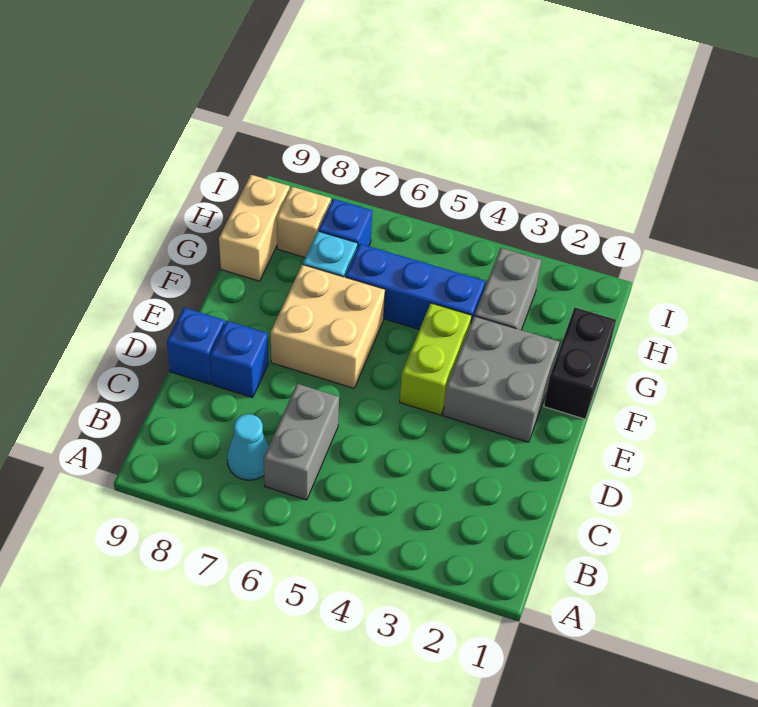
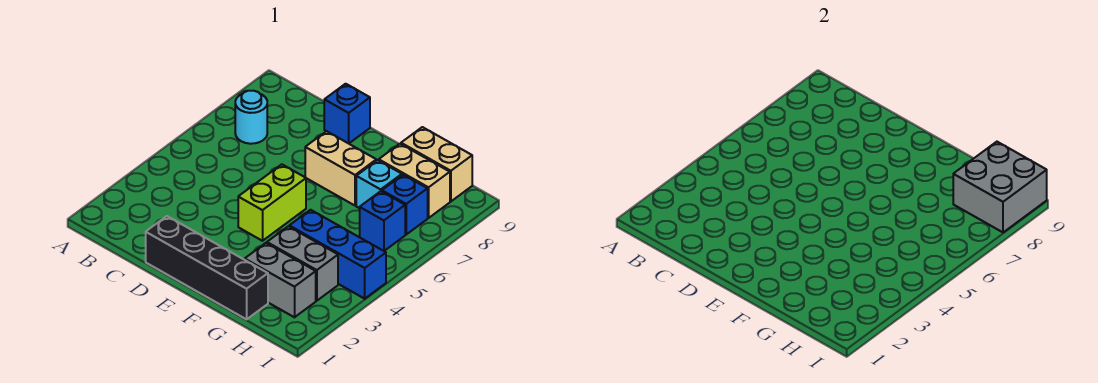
grey 1x2 brick [264,384,339,500] -> grey 1x2 brick moved to [245,243,316,317]
cyan 1x1 cone [227,414,269,480] -> cyan 1x1 round brick [235,91,267,144]
blue 1x1 brick [210,321,268,398] -> blue 1x1 brick moved to [360,191,405,251]
grey 2x2 brick [443,316,560,442] -> grey 2x2 brick moved to [953,142,1047,232]
lime 1x2 brick [400,303,472,415] -> lime 1x2 brick turned to [238,164,306,241]
tan 2x2 brick [271,265,385,388] -> tan 1x2 brick [305,131,376,206]
black 1x2 brick [544,308,616,419] -> black 1x4 brick [146,216,268,319]
blue 1x3 brick [345,244,485,330] -> blue 1x3 brick turned to [289,210,386,299]
tan 1x1 brick [277,187,331,257] -> tan 1x2 brick [379,144,450,218]

